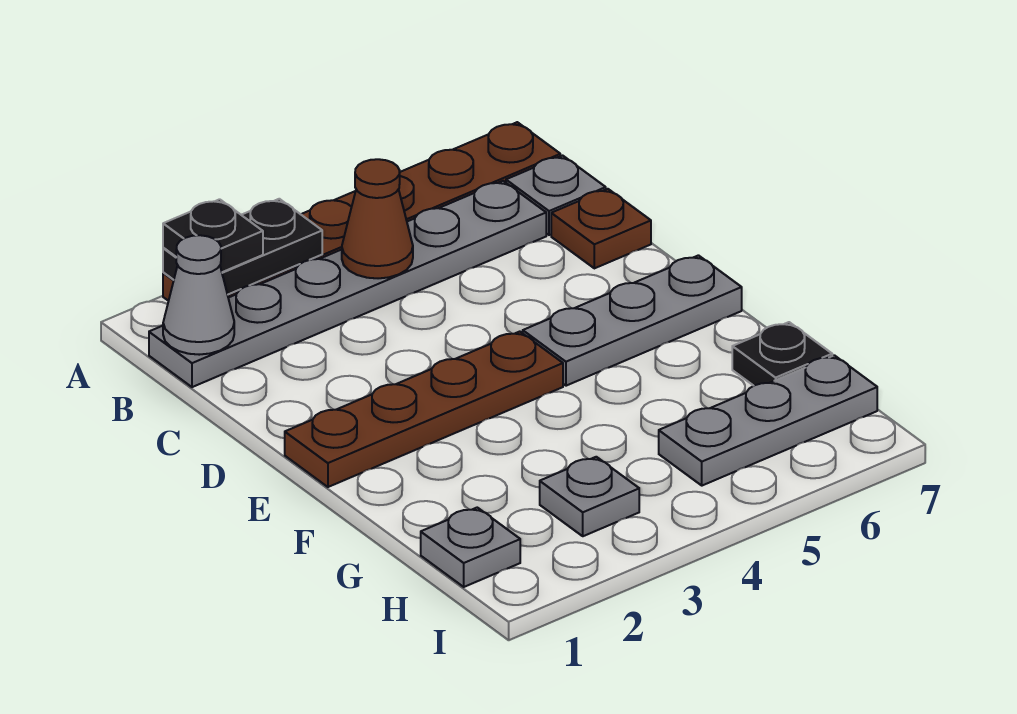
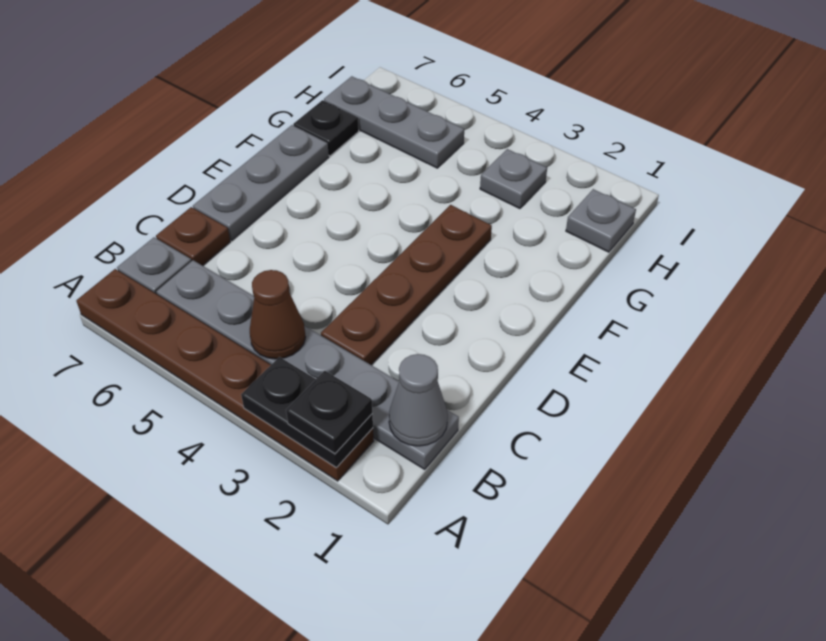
brown 1x4 plate [285,332,563,487] -> brown 1x4 plate turned to [321,205,492,365]
grey 1x3 plate [523,255,742,386] -> grey 1x3 plate turned to [193,125,329,240]

